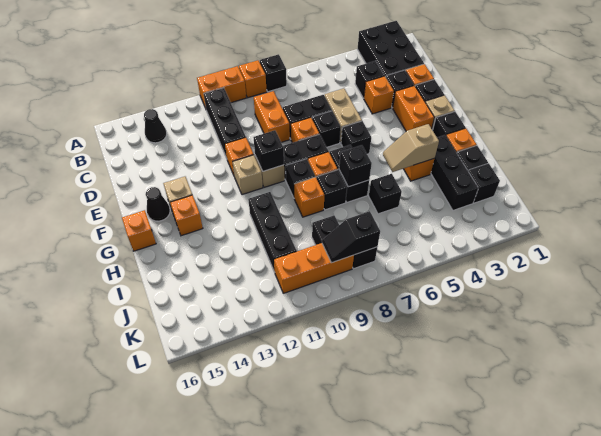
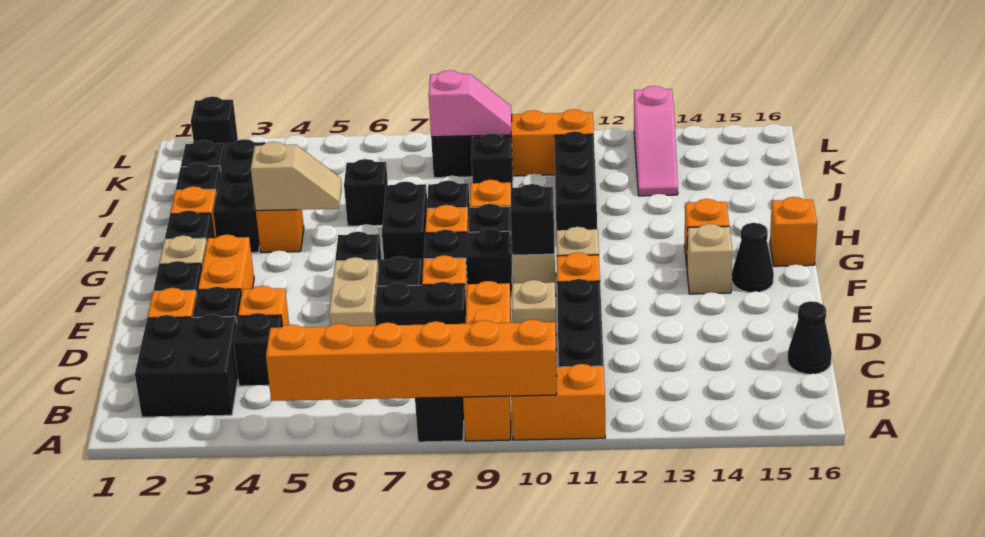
black 2x3 brick [358,21,424,77] -> black 2x2 brick [135,314,238,417]
none -> orange 1x6 brick [266,319,557,401]
black 1x1 cone [144,109,167,143] -> black 1x1 cone moved to [788,301,832,374]
none -> tan 1x1 brick [512,280,556,332]
black 1x1 brick [339,145,372,187] -> black 1x1 brick moved to [191,97,238,148]
none -> pink 1x3 slope [634,86,678,196]
black 1x2 slope [322,211,380,263] -> pink 1x2 slope [429,70,512,137]

